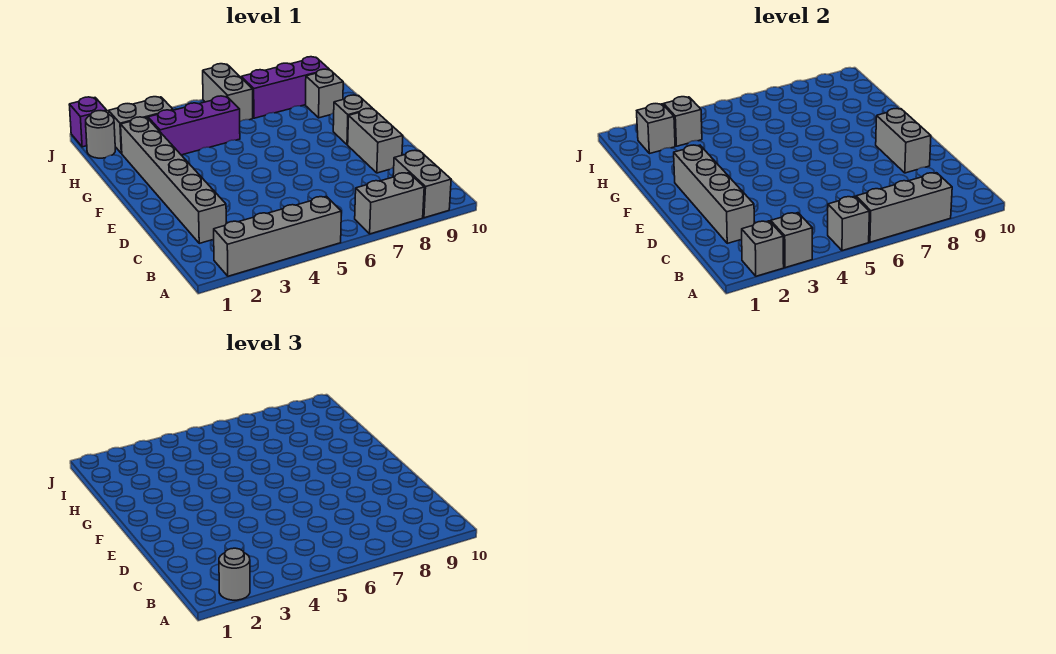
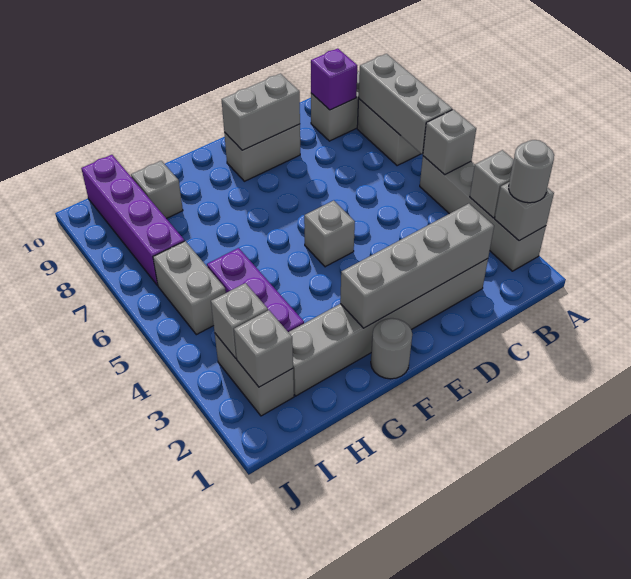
grey 1x1 brick [333,95,372,145] -> grey 1x1 brick moved to [304,200,355,267]
grey 1x1 round brick [86,111,115,158] -> grey 1x1 round brick moved to [371,318,412,379]
grey 1x2 brick [203,64,253,121] -> grey 1x2 brick turned to [153,241,226,335]
purple 1x3 brick [241,57,329,118] -> purple 1x4 brick [81,155,184,285]
purple 1x1 brick [69,97,107,147] -> purple 1x1 brick moved to [311,48,357,110]

